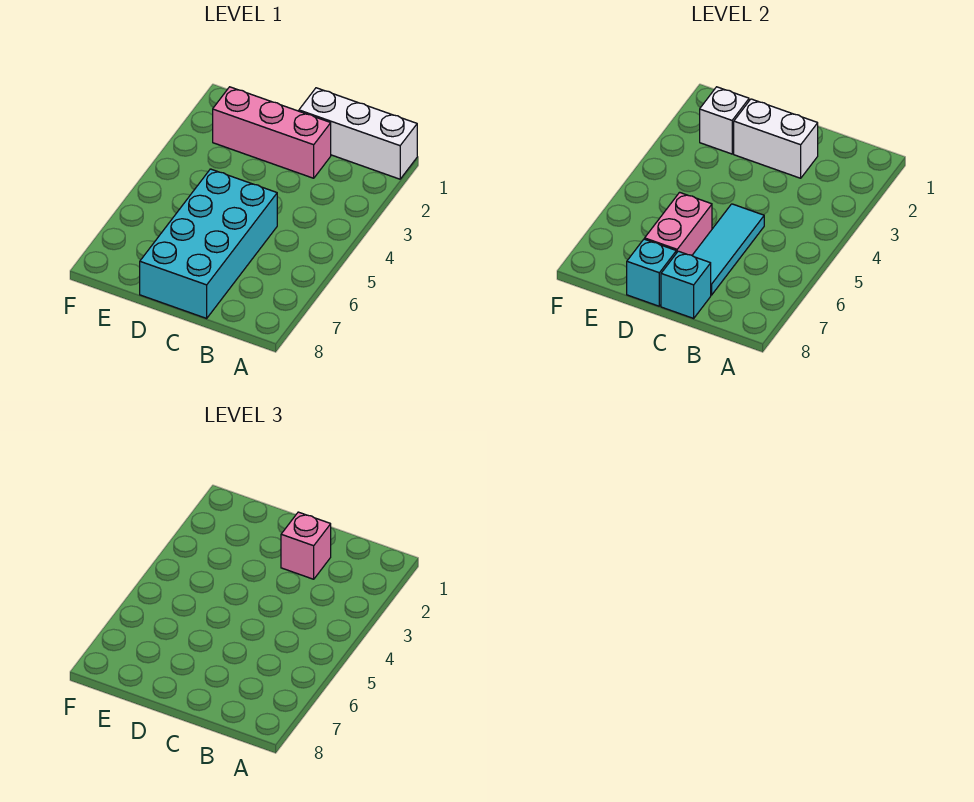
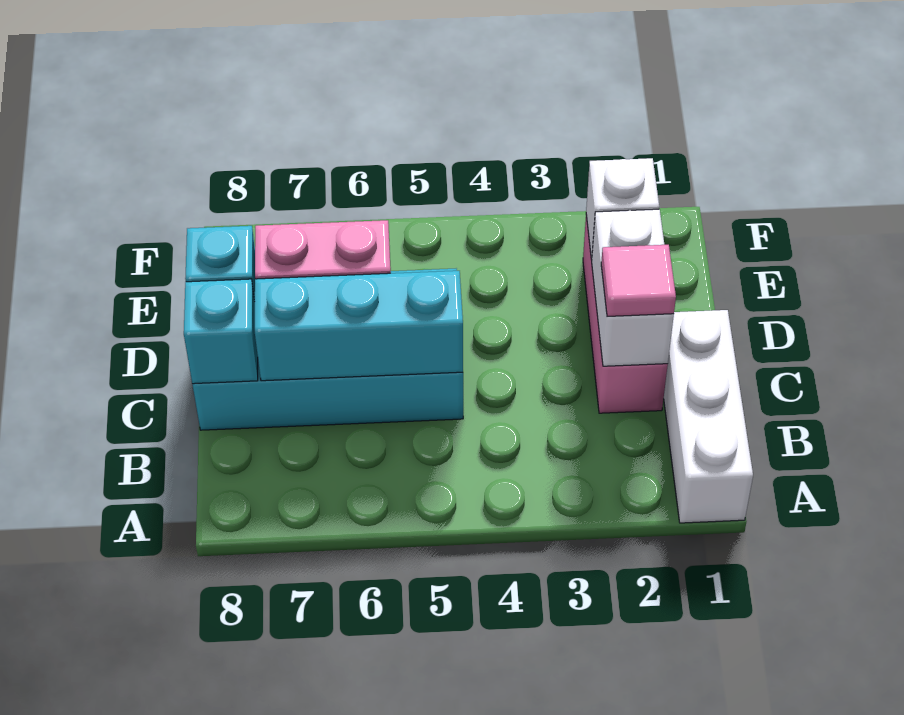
pink 1x1 brick [281,512,331,579] -> pink 1x1 tile [601,244,676,316]
cyan 1x3 tile [692,204,764,295] -> cyan 1x3 brick [255,271,463,381]

